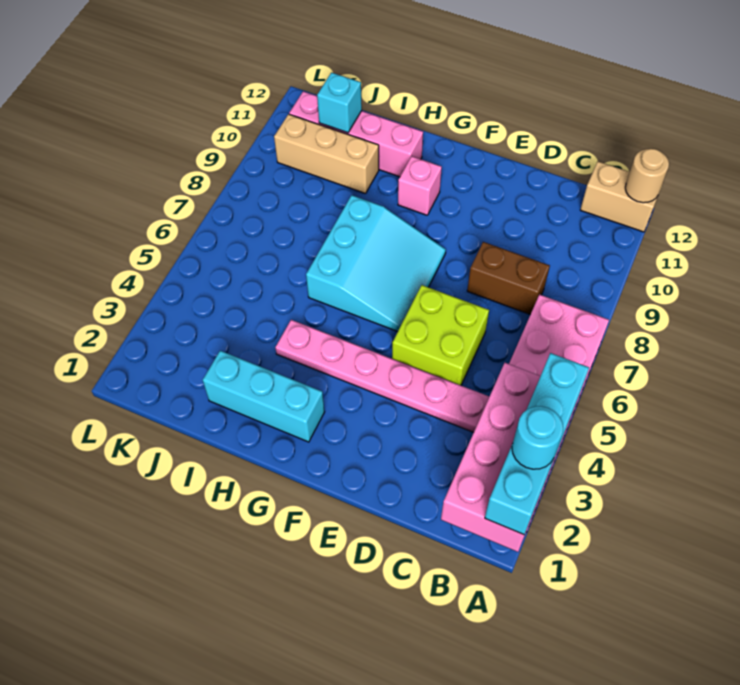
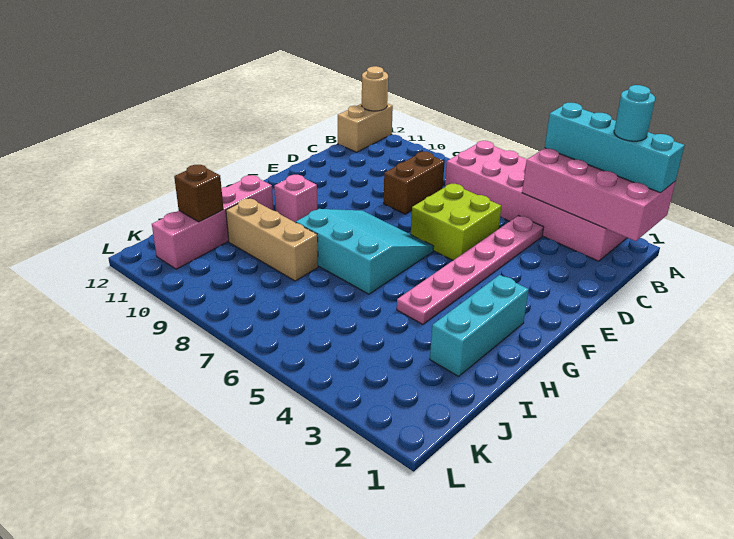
tan 1x3 brick [274,114,379,194] -> tan 1x3 brick turned to [226,198,318,281]
cyan 1x1 brick [317,73,362,133] -> brown 1x1 brick [174,165,223,222]

